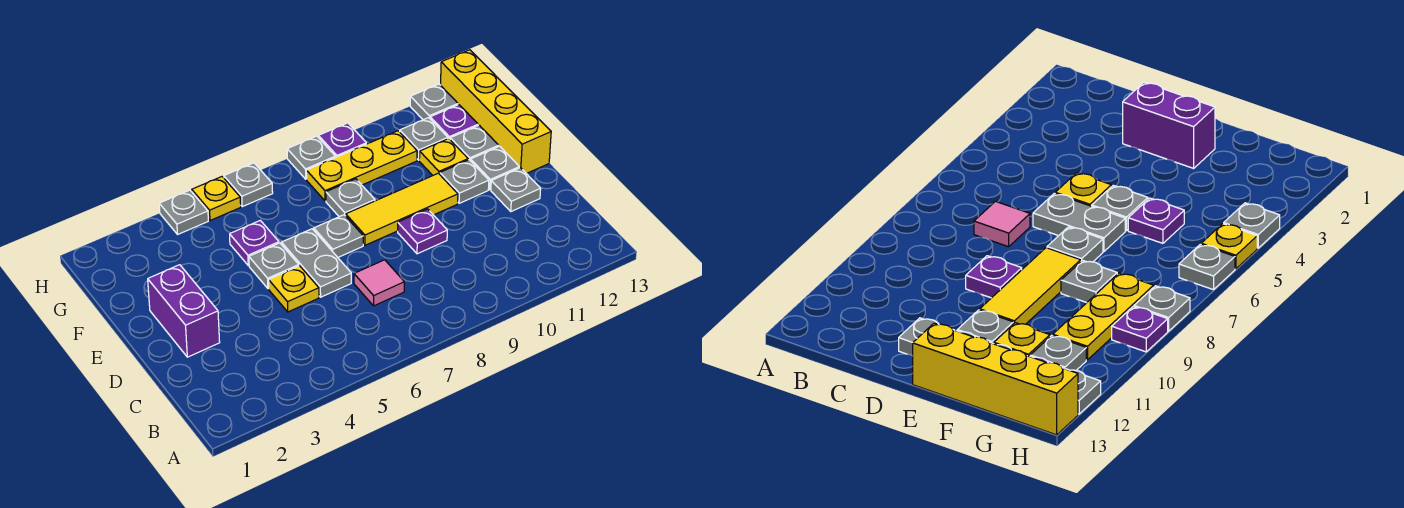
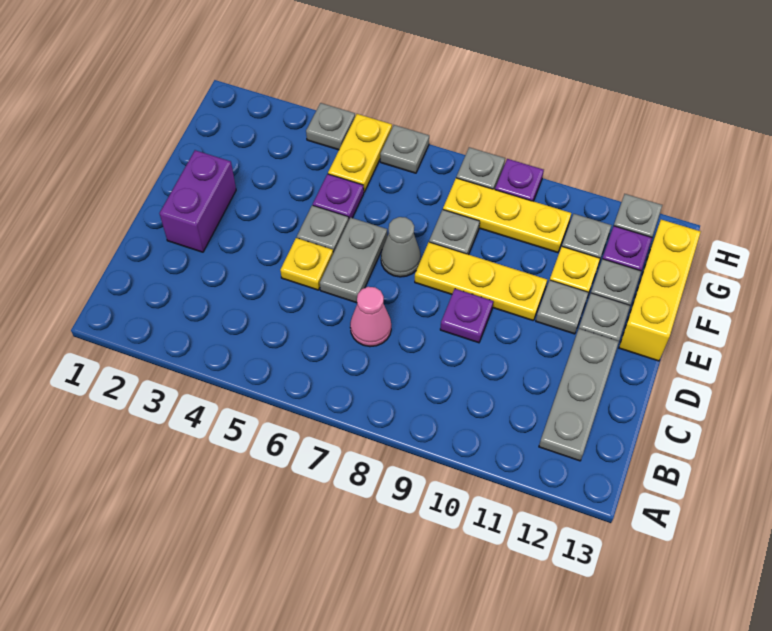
pink 1x1 tile [354,260,404,306] -> pink 1x1 cone [350,287,391,347]
grey 1x1 plate [491,168,541,211] -> grey 1x3 plate [539,329,619,461]
grey 1x1 plate [314,215,363,257] -> grey 1x1 cone [381,217,421,277]
yellow 1x3 tile [346,173,458,245] -> yellow 1x3 plate [415,242,547,321]
yellow 1x4 brick [441,50,551,174] -> yellow 1x3 brick [619,220,701,361]
yellow 1x1 plate [192,177,241,220] -> yellow 1x2 plate [328,114,392,192]

